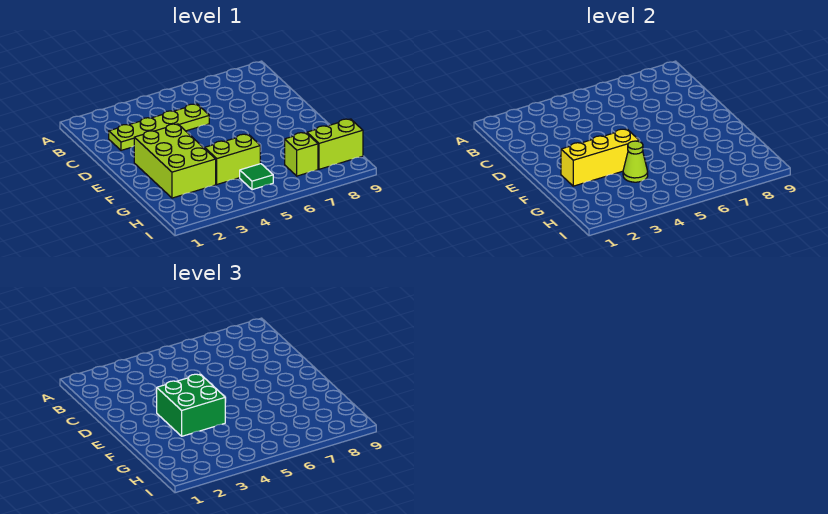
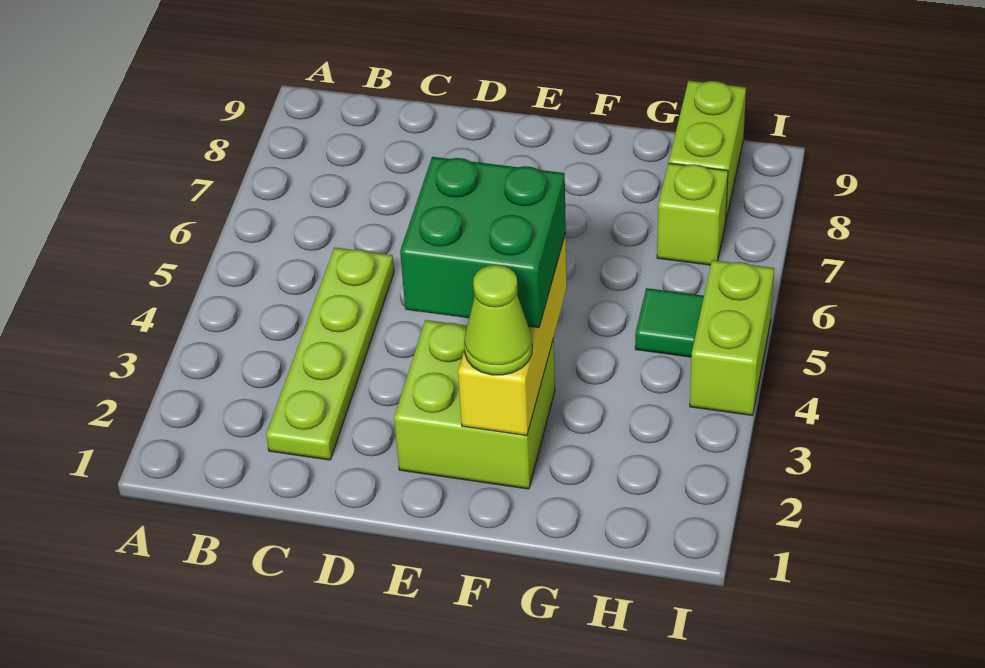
lime 2x3 brick [134,124,216,198] -> lime 2x2 brick [394,320,555,489]
lime 1x2 brick [205,134,260,184] -> lime 1x2 brick moved to [690,260,774,415]
lime 1x1 cone [623,141,648,182] -> lime 1x1 cone moved to [464,265,532,375]

